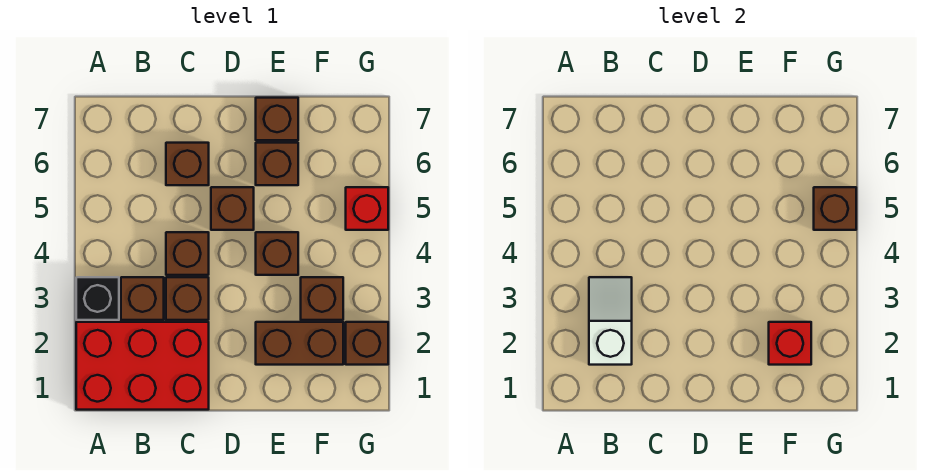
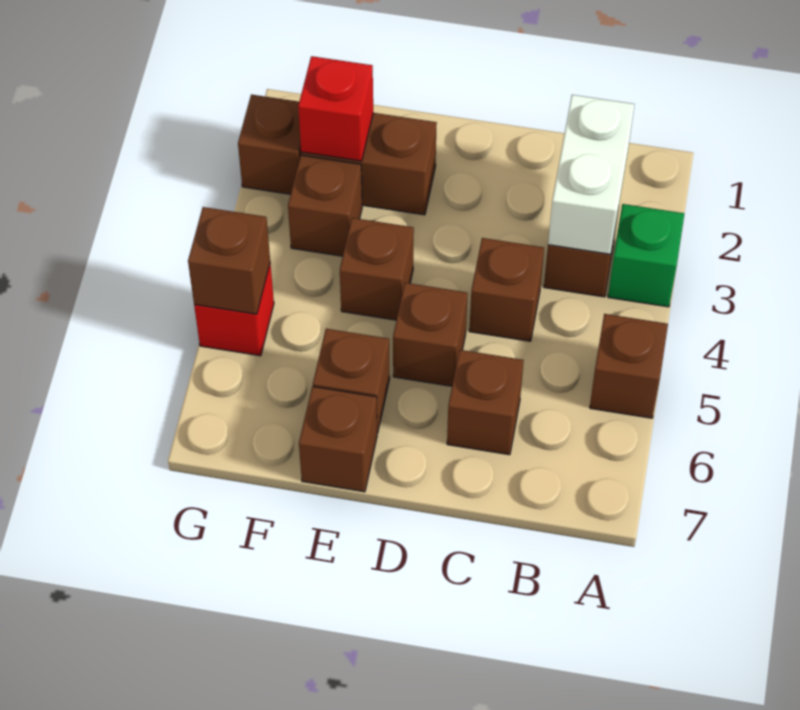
red 2x3 brick [76,322,209,410] -> none
black 1x1 brick [76,277,119,320] -> green 1x1 brick [608,204,685,307]
white 1x2 slope [589,277,632,365] -> white 1x2 brick [548,95,634,254]
brown 1x1 brick [166,277,209,320] -> brown 1x1 brick moved to [590,314,668,418]

